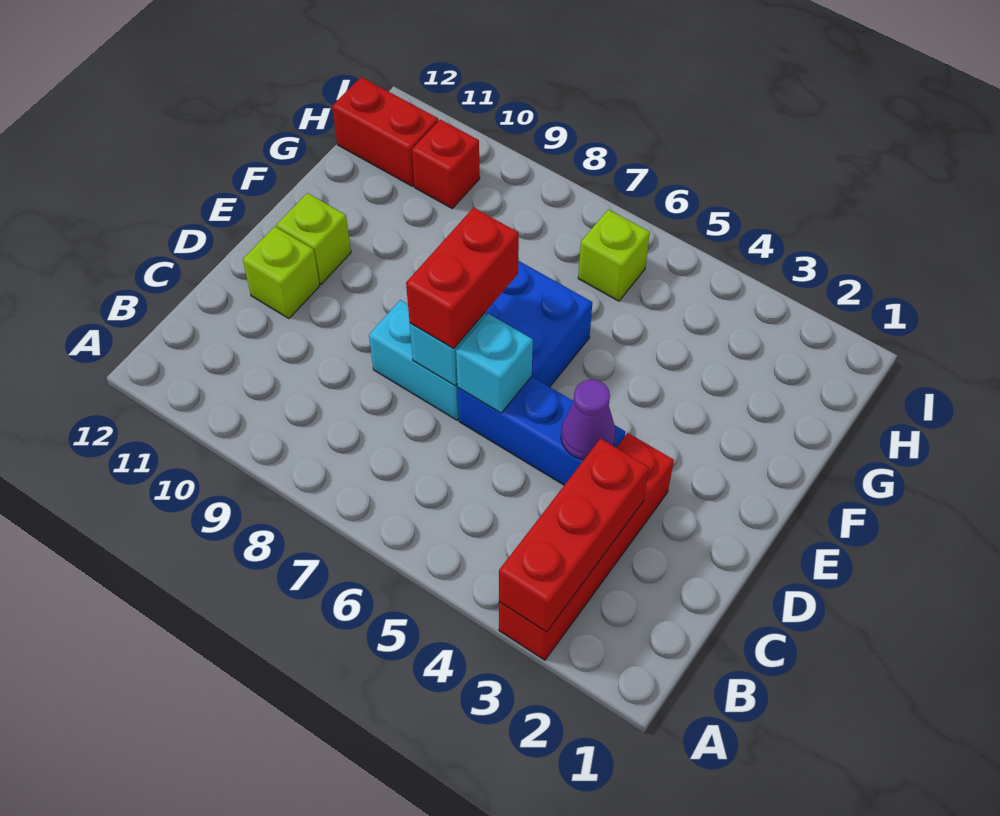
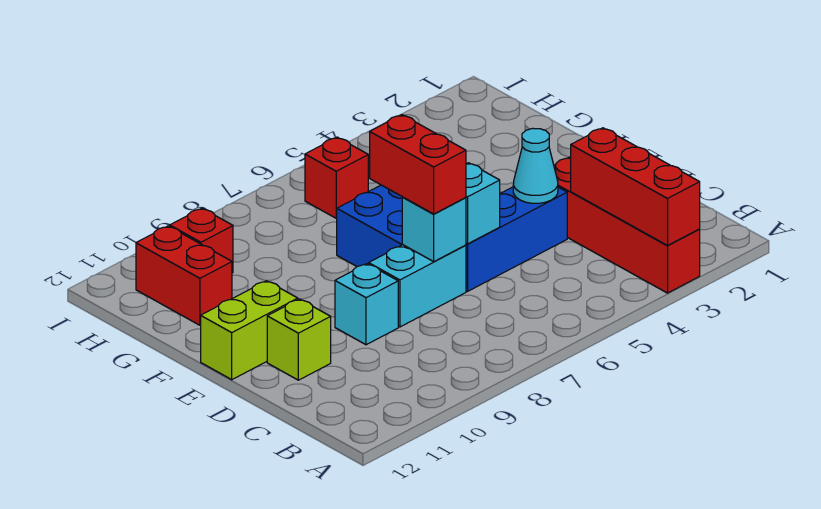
purple 1x1 cone [561,380,616,460] -> cyan 1x1 cone [513,128,558,203]
none -> cyan 1x1 brick [335,264,398,345]
lime 1x1 brick [276,193,351,284] -> lime 1x2 brick [201,281,298,380]
lime 1x1 brick [578,210,650,301] -> red 1x1 brick [305,137,368,218]
red 1x2 brick [332,77,438,186] -> red 1x2 brick turned to [136,226,232,325]

